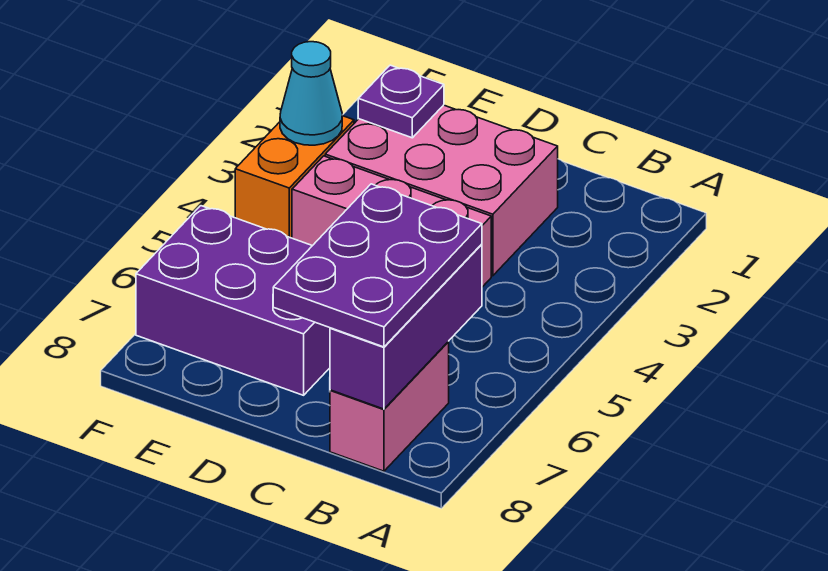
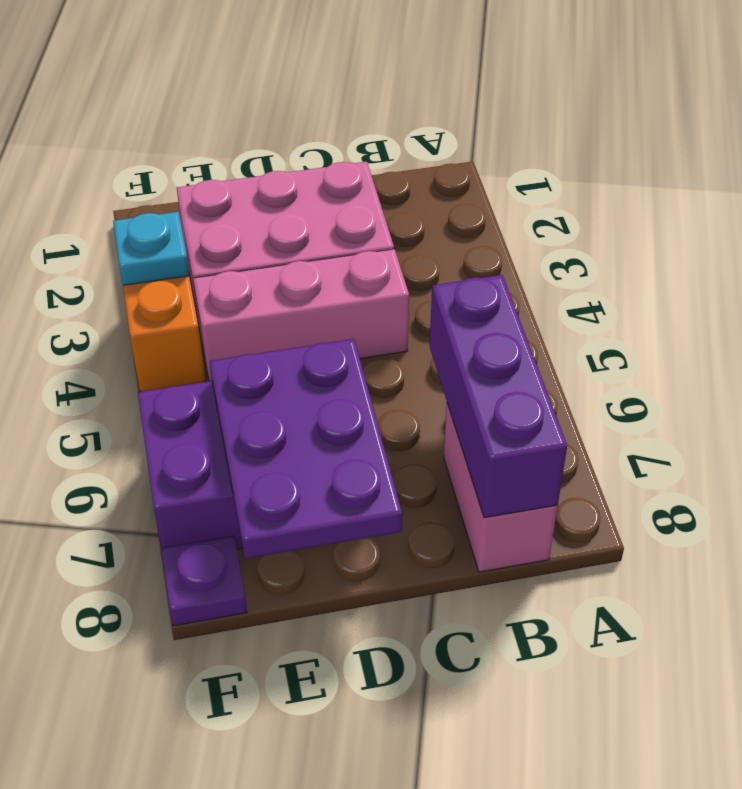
purple 2x3 plate [273,184,482,347] -> purple 2x3 plate moved to [210,339,402,559]
purple 1x1 plate [358,65,444,138] -> purple 1x1 plate moved to [161,536,247,626]
cyan 1x1 cone [280,42,342,145] -> cyan 1x1 plate [113,212,189,285]

